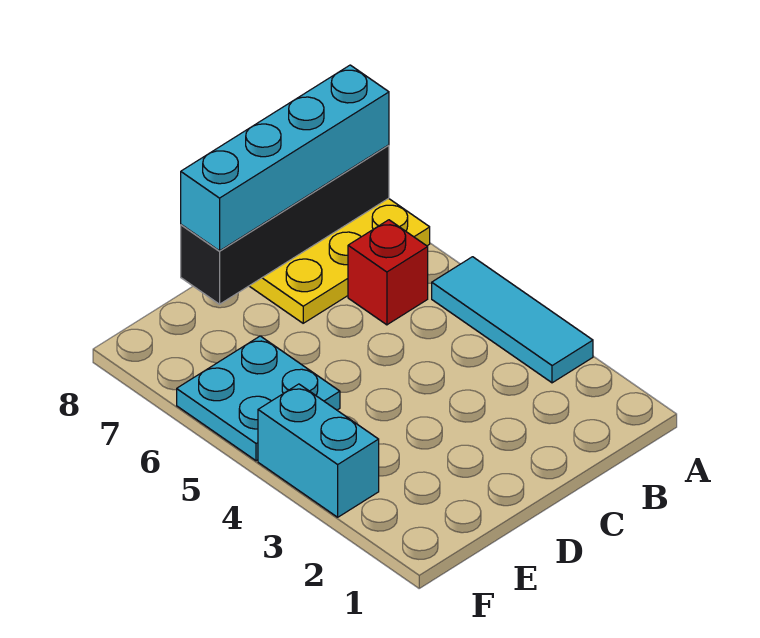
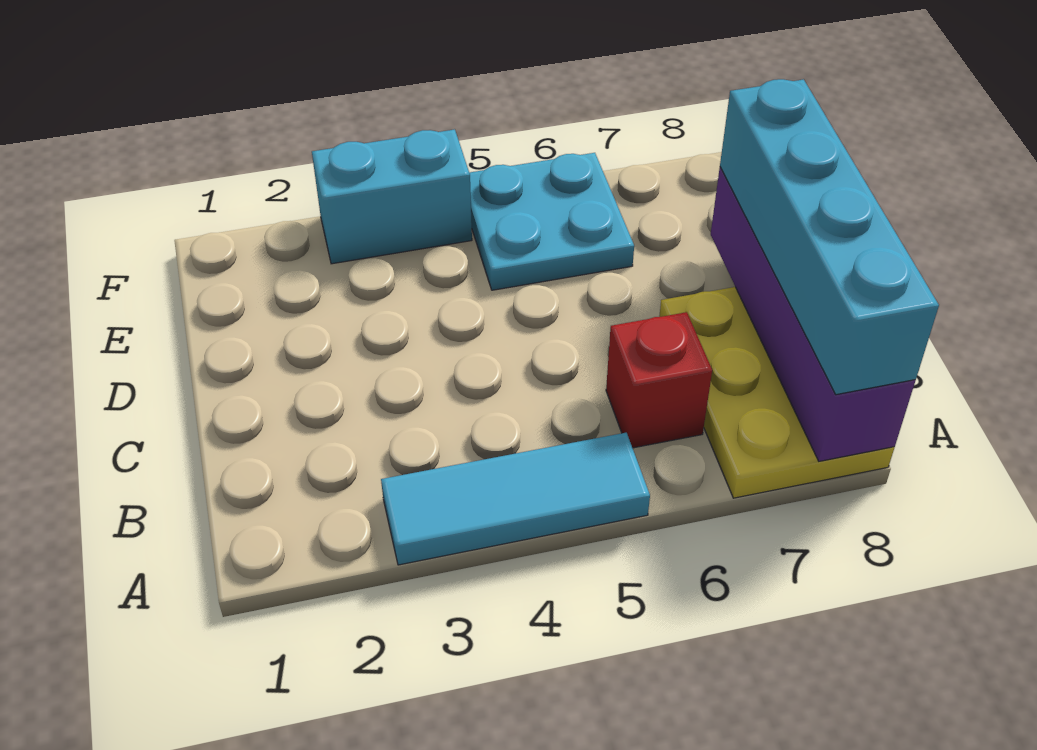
black 1x4 brick [181,145,389,304] -> purple 1x4 brick [711,167,915,461]

